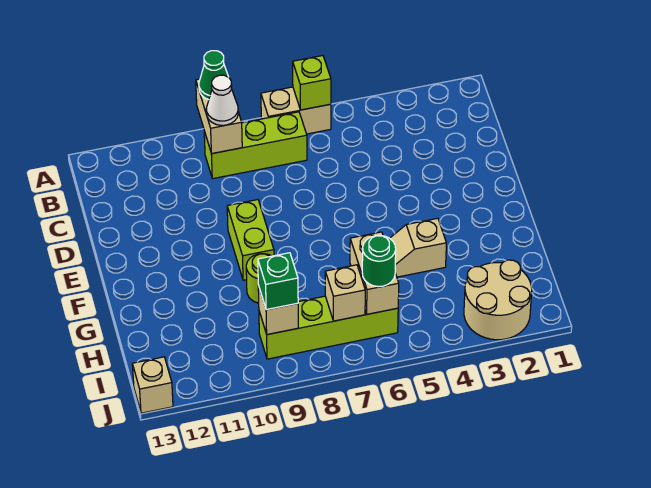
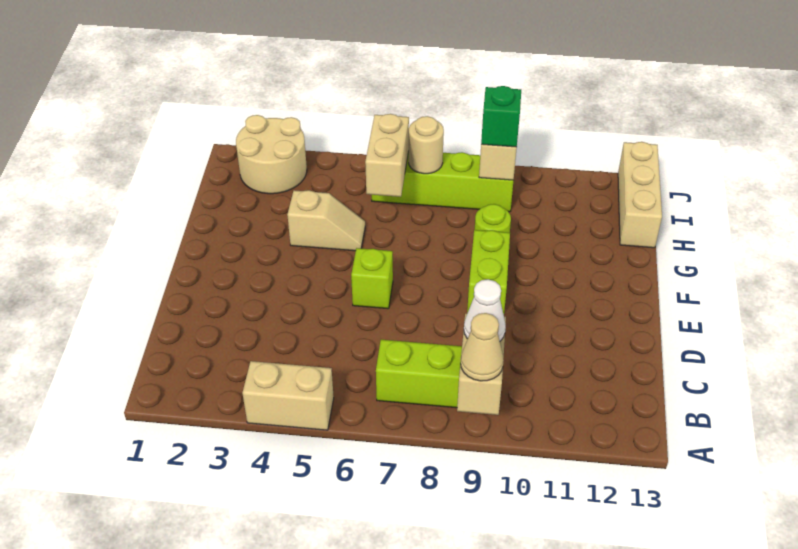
tan 1x2 brick [261,87,331,134] -> tan 1x2 brick moved to [242,361,334,430]
lime 1x1 brick [293,56,331,110] -> lime 1x1 brick moved to [351,248,393,309]
green 1x1 cone [199,51,228,100] -> tan 1x1 cone [461,313,504,381]
green 1x1 round brick [362,235,396,287] -> none
tan 1x1 brick [325,265,365,321] -> tan 1x1 round brick [409,116,444,174]
tan 1x1 brick [132,357,173,413] -> tan 1x3 brick [618,142,662,248]

